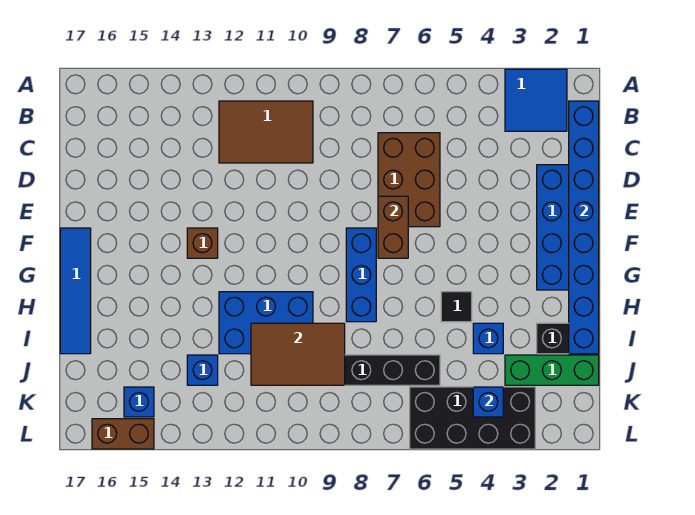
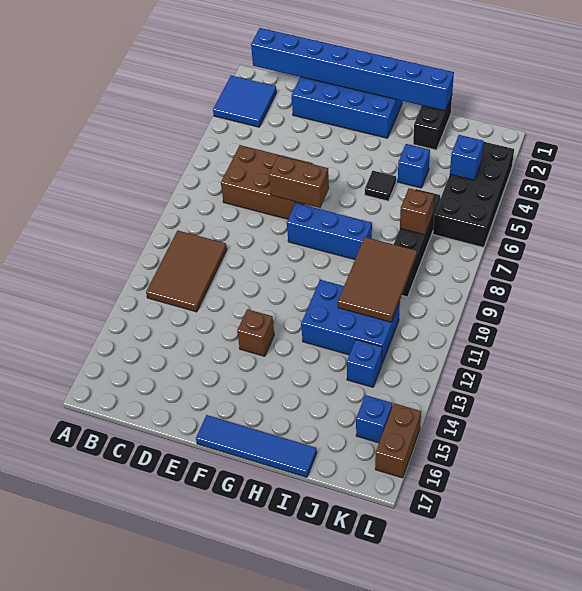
blue 2x3 brick [219,292,313,354] -> blue 2x3 brick turned to [301,280,400,363]
green 1x3 brick [505,355,599,385] -> none
none -> brown 1x1 brick [400,188,434,235]

